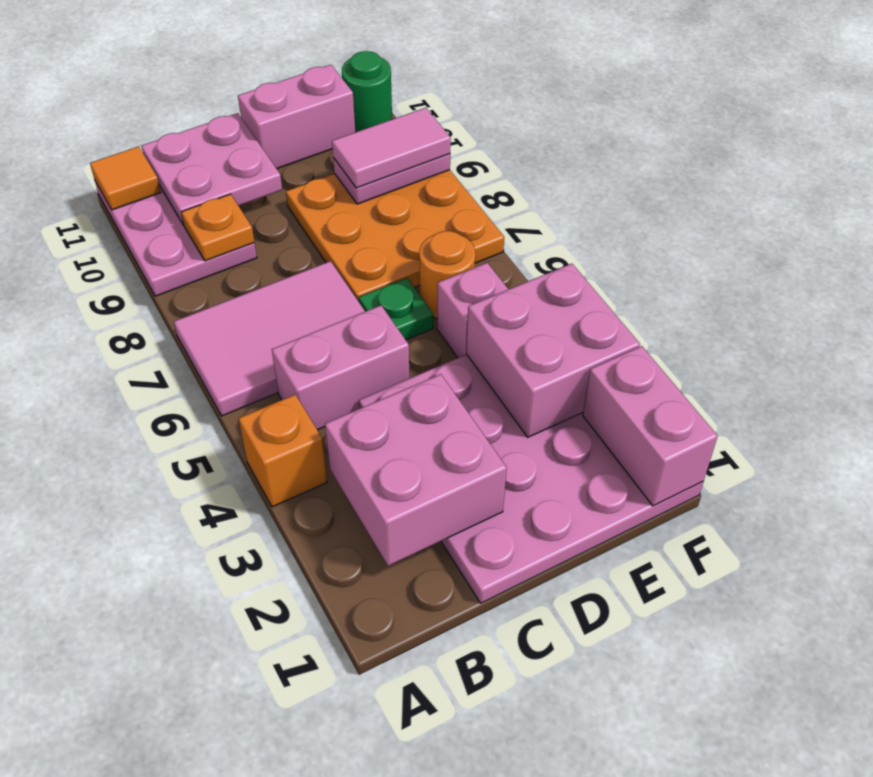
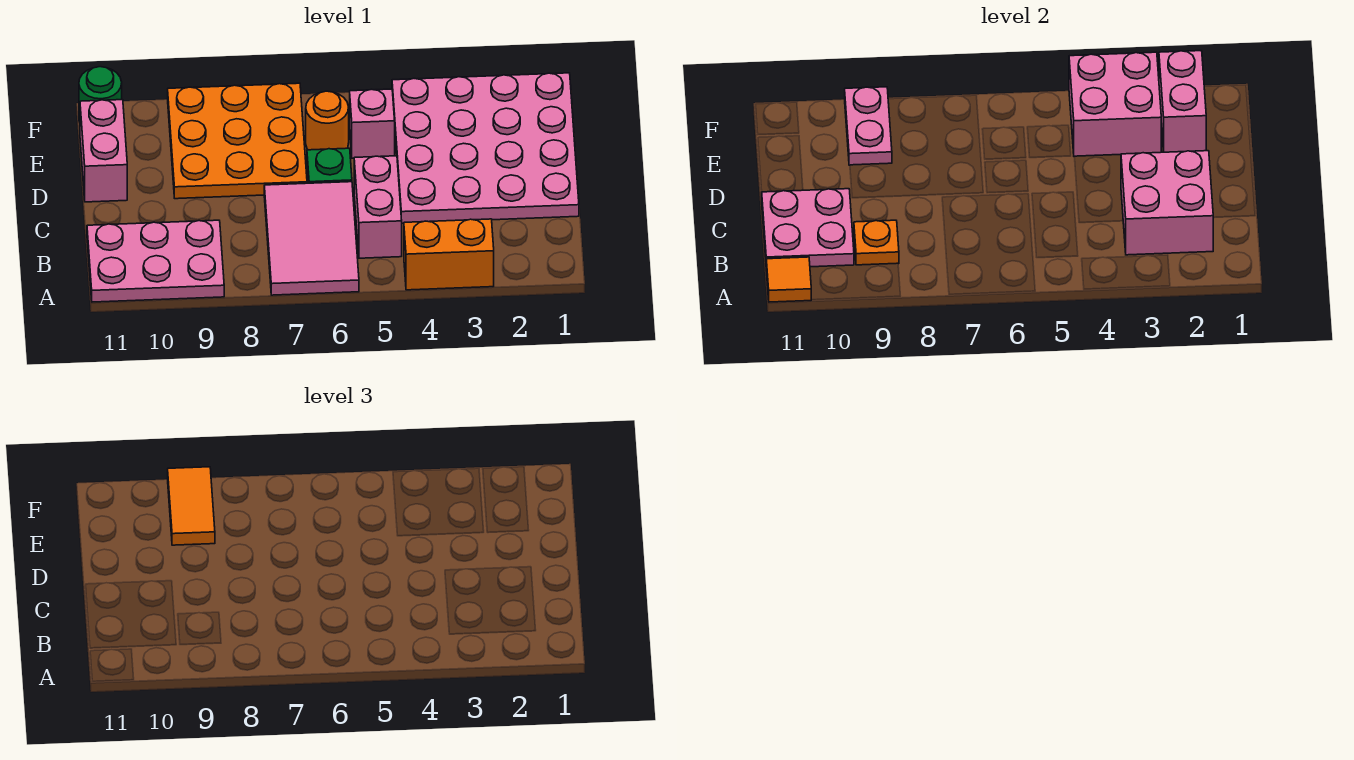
orange 1x1 brick [239,394,327,507] -> orange 1x2 brick [404,219,494,290]
pink 1x2 tile [332,108,451,188] -> orange 1x2 tile [168,467,215,545]
pink 1x2 brick [583,346,718,506] -> pink 1x2 brick turned to [1159,51,1206,152]

